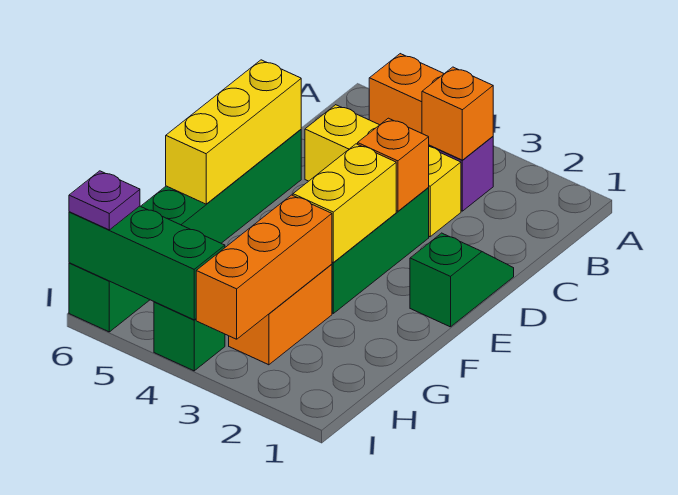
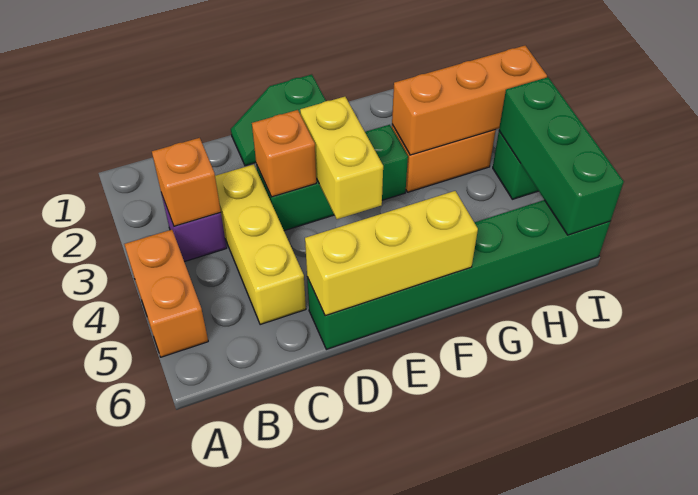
yellow 1x2 brick [293,144,396,262] -> yellow 1x2 brick turned to [300,97,383,219]
purple 1x1 plate [69,171,140,230] -> none

